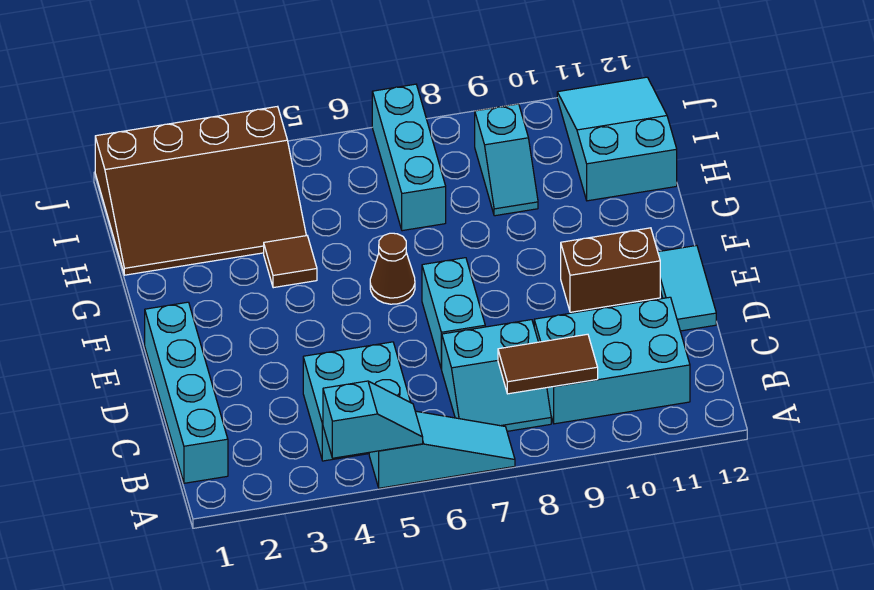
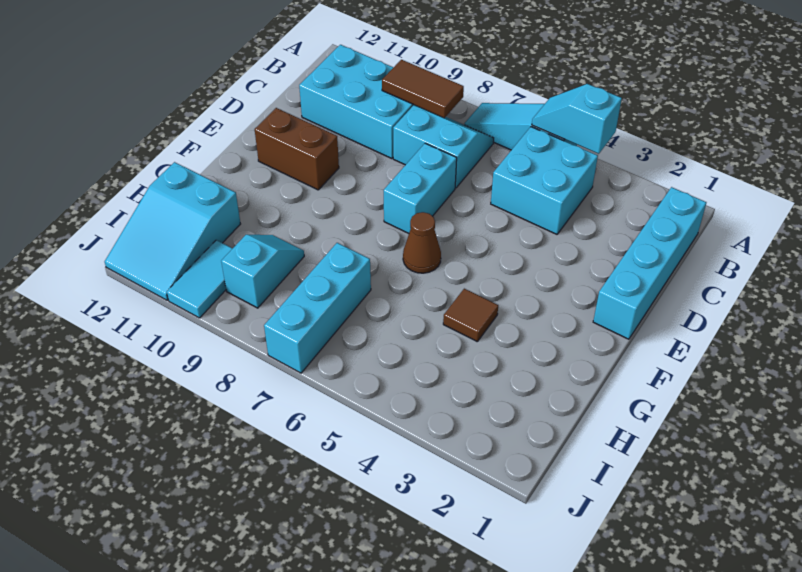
cyan 1x2 tile [658,245,716,331] -> cyan 1x2 tile moved to [167,240,233,318]
brown 3x4 slope [95,106,306,275] -> none

